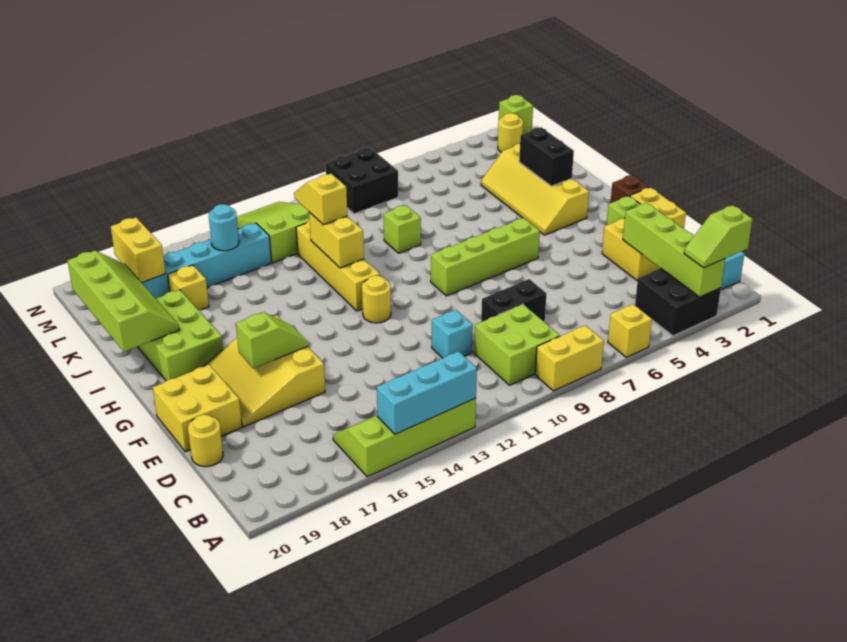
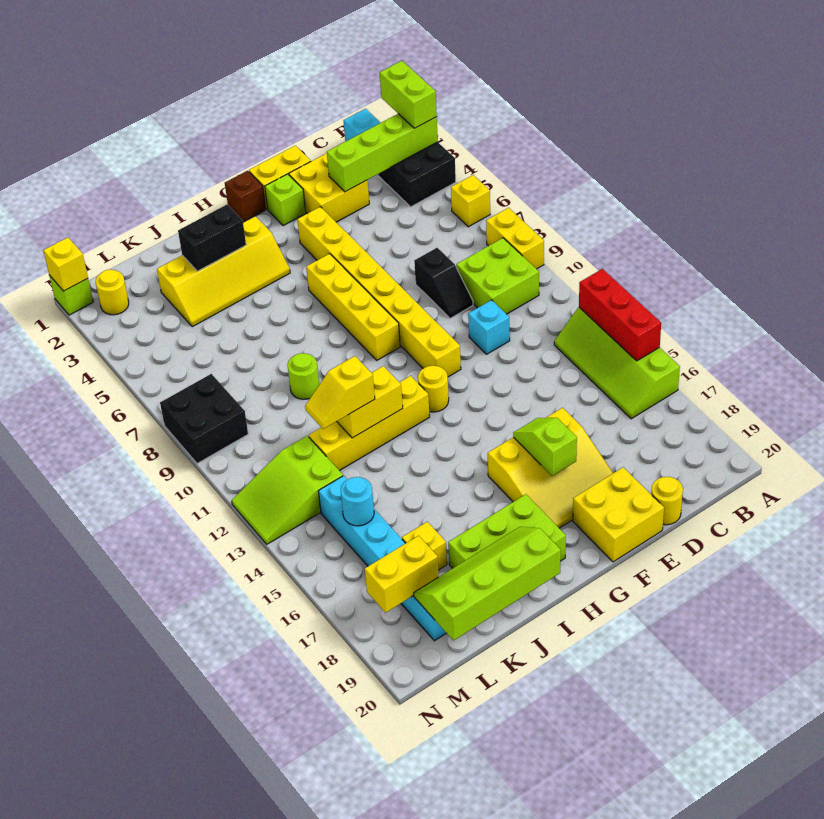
lime 1x2 slope [684,205,752,268] -> lime 1x2 brick [380,61,437,128]
cyan 1x3 brick [377,351,477,434] -> red 1x3 brick [579,269,661,361]
black 1x2 brick [481,279,547,322] -> black 1x2 slope [414,248,473,318]
none -> yellow 1x8 brick [297,207,461,377]
lime 1x4 brick [431,218,540,296] -> yellow 1x4 brick [306,254,400,360]
lime 1x1 brick [384,205,421,253] -> lime 1x1 round brick [288,353,319,399]
none -> yellow 1x1 brick [43,237,88,291]

